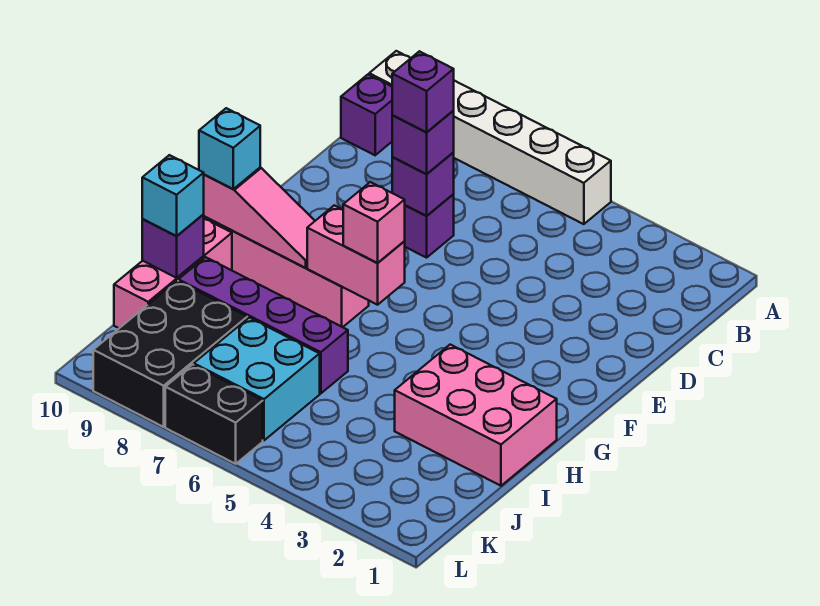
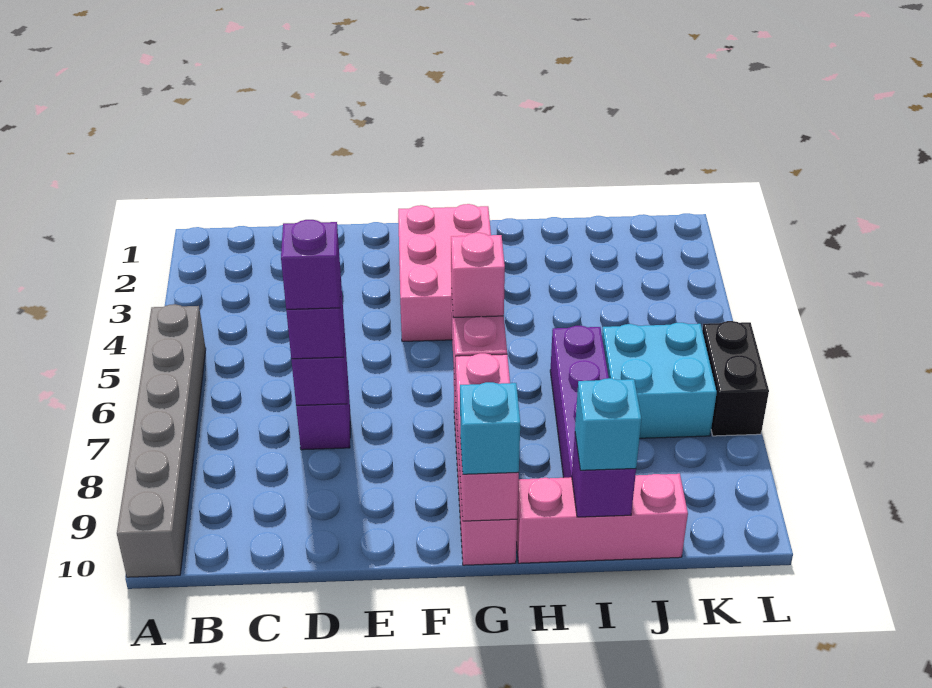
white 1x6 brick [369,51,611,224] -> grey 1x6 brick [117,304,206,577]
purple 1x1 brick [341,75,393,155] -> none
pink 1x3 slope [203,167,315,268] -> pink 1x3 brick [455,353,519,521]
pink 2x3 brick [395,345,557,486] -> pink 2x3 brick moved to [398,204,491,341]
black 2x3 brick [93,281,247,427] -> none

